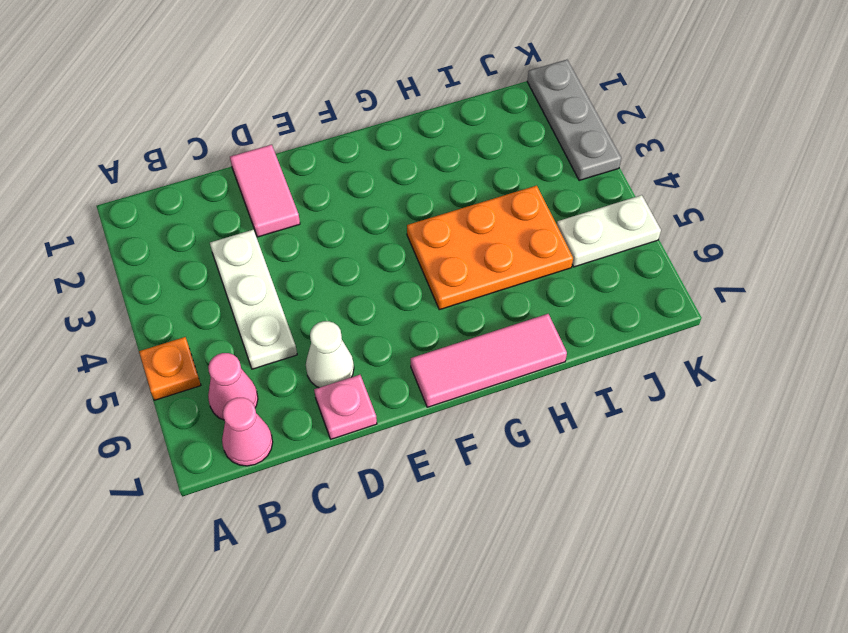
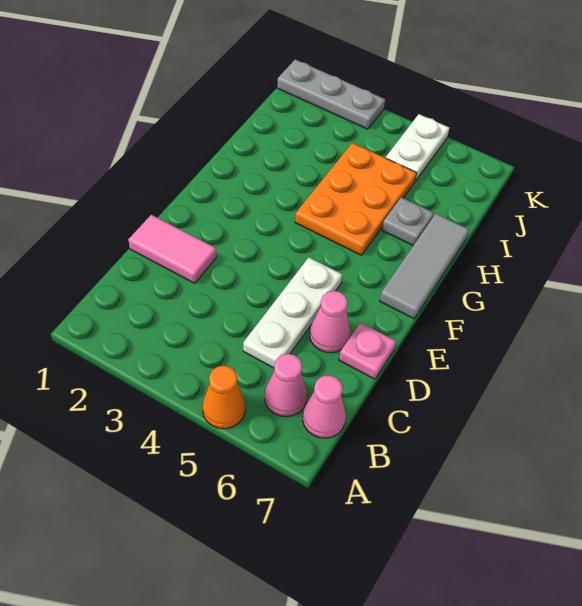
orange 1x1 plate [139,337,201,400] -> orange 1x1 cone [202,366,245,429]
white 1x3 plate [210,230,297,369] -> white 1x3 plate turned to [243,258,342,368]
white 1x1 cone [306,321,354,388] -> pink 1x1 cone [310,291,350,353]
pink 1x3 tile [411,314,567,407] -> grey 1x3 tile [380,214,469,319]
none -> grey 1x1 plate [382,197,434,246]

